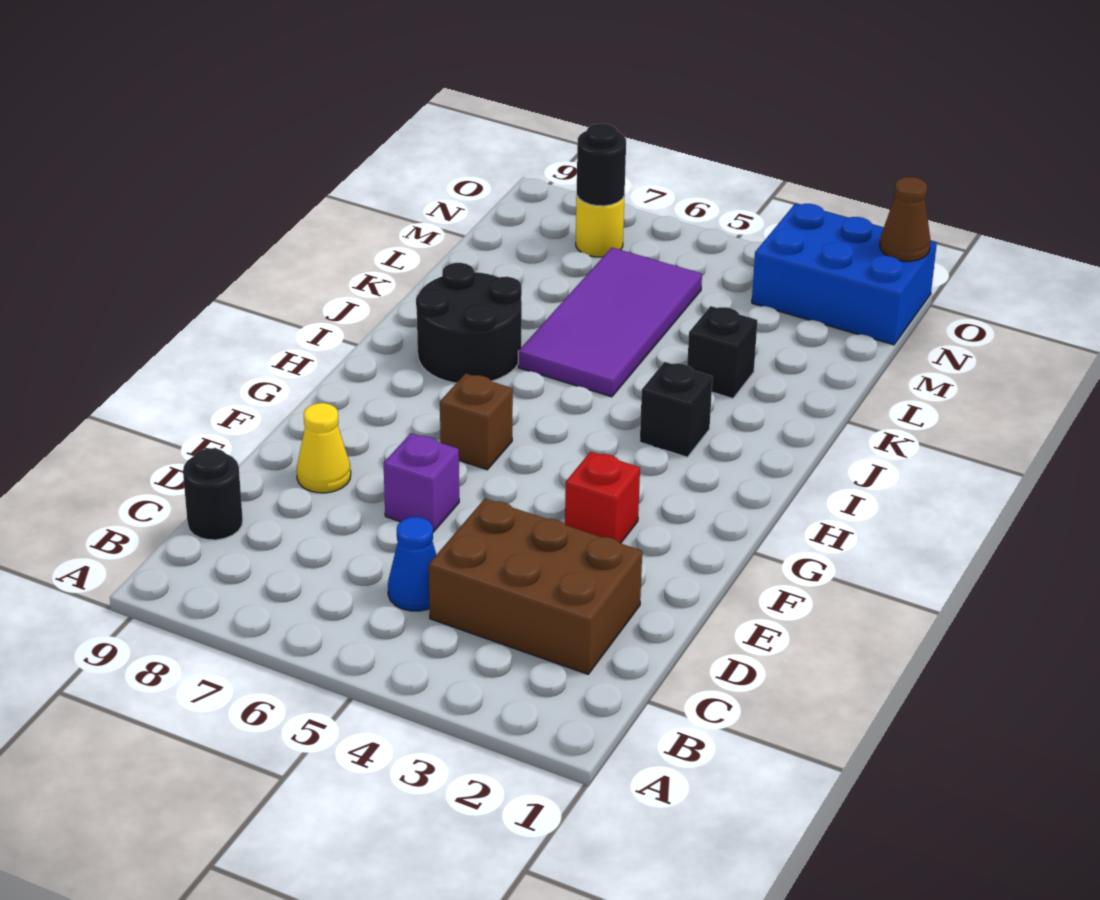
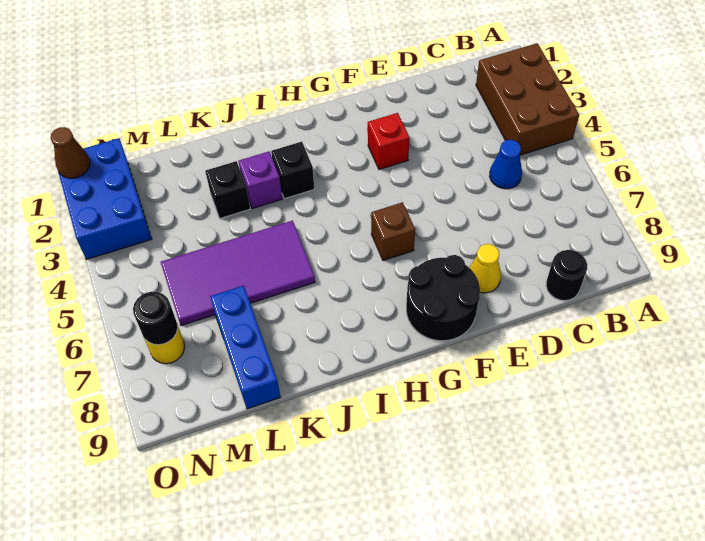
brown 2x3 brick [429,499,642,674] -> brown 2x3 brick moved to [476,43,579,155]
purple 1x1 brick [383,433,459,532] -> purple 1x1 brick moved to [238,152,283,209]
black 2x2 round brick [416,263,522,383] -> black 2x2 round brick moved to [406,255,480,341]
none -> blue 1x3 brick [210,286,281,409]

